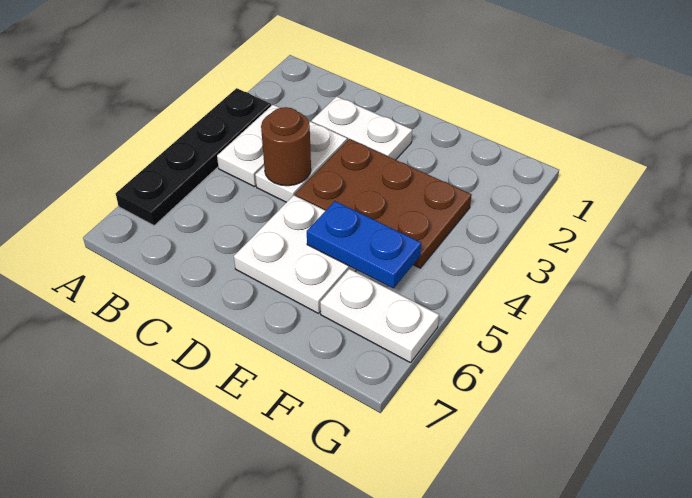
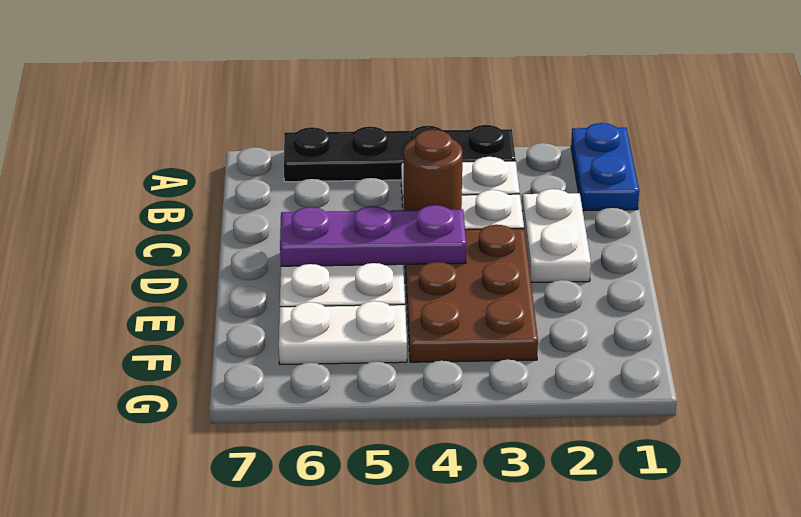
none -> purple 1x3 plate [280,205,466,266]
blue 1x2 plate [307,201,421,288] -> blue 1x2 plate moved to [571,123,639,211]
white 1x2 plate [320,269,439,363] -> white 1x2 plate turned to [279,301,407,364]

